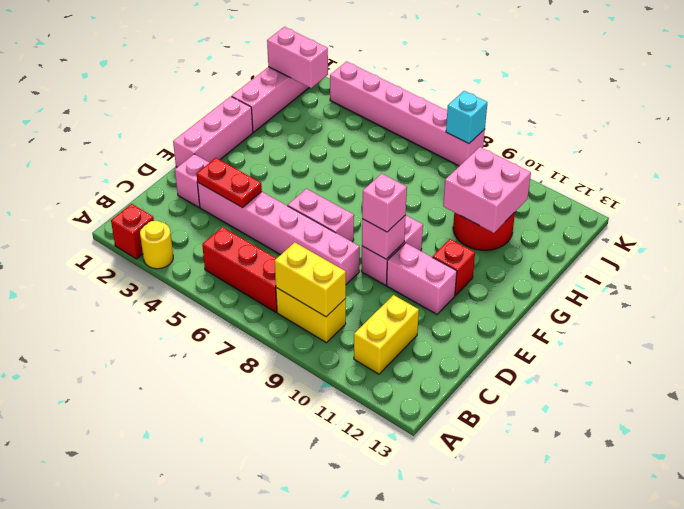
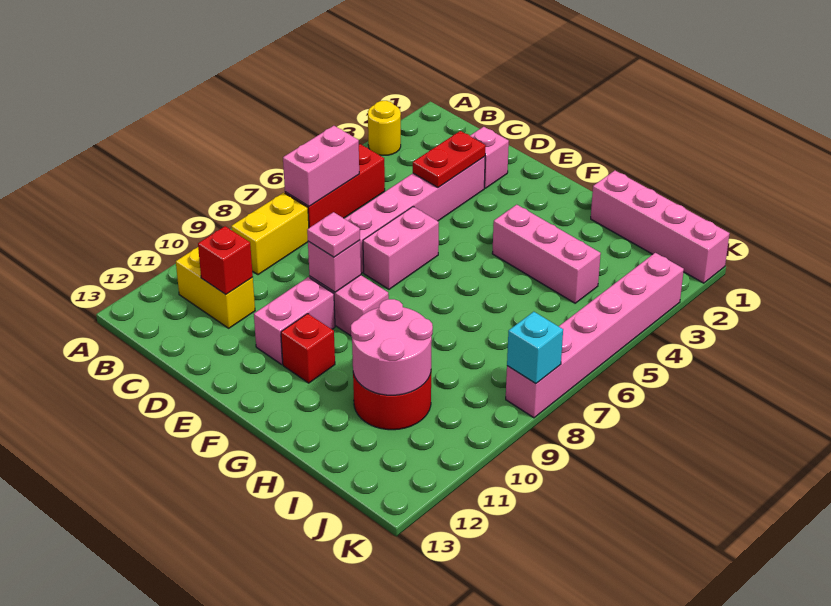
red 1x1 brick [111,204,154,259] -> red 1x1 brick moved to [198,226,253,294]
yellow 1x2 brick [275,242,346,317] -> none
pink 1x3 brick [173,96,253,167] -> pink 1x3 brick moved to [492,205,601,303]
pink 1x1 brick [362,174,407,232] -> pink 1x1 plate [307,212,360,257]
pink 2x2 brick [443,147,531,233] -> pink 2x2 round brick [351,299,433,395]
pink 1x2 brick [267,27,328,88] -> pink 1x2 brick moved to [283,126,359,206]

